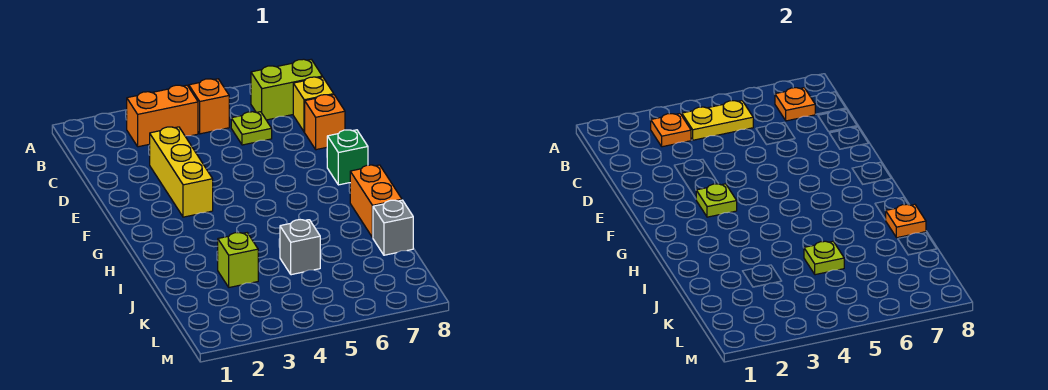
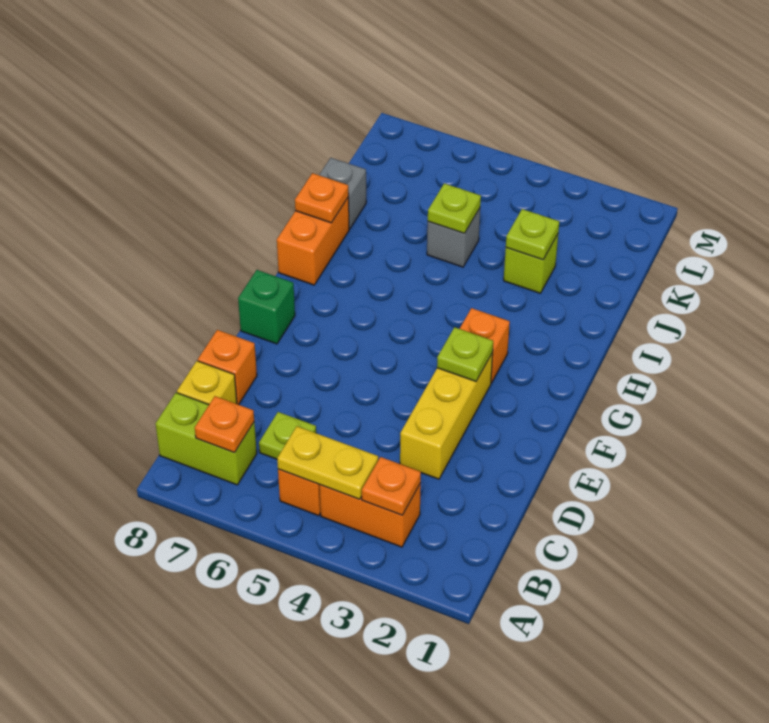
none -> orange 1x1 brick [460,308,510,383]
none -> lime 1x1 plate [506,209,559,260]

